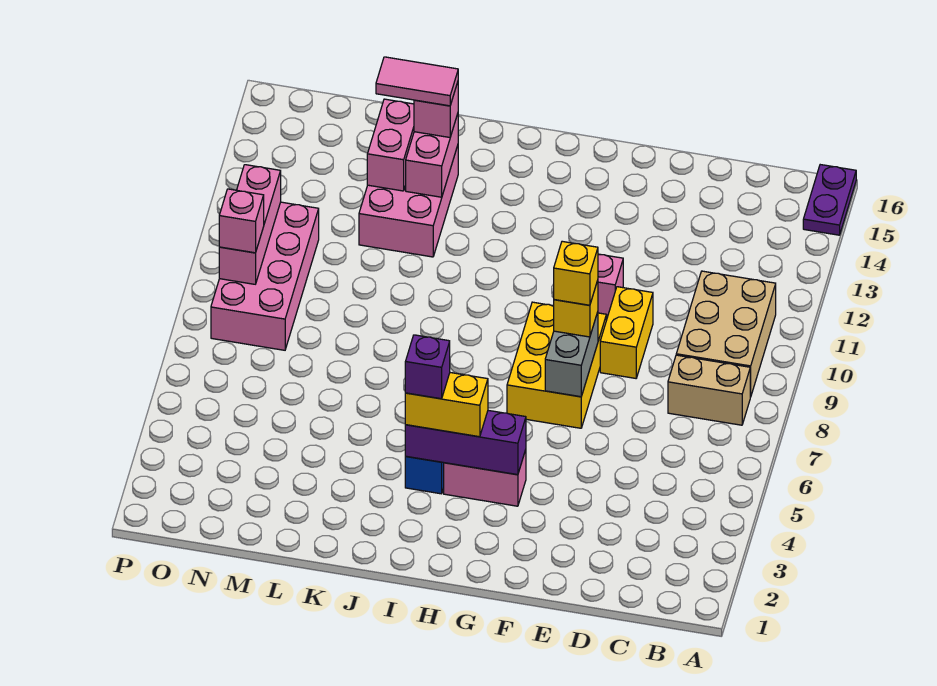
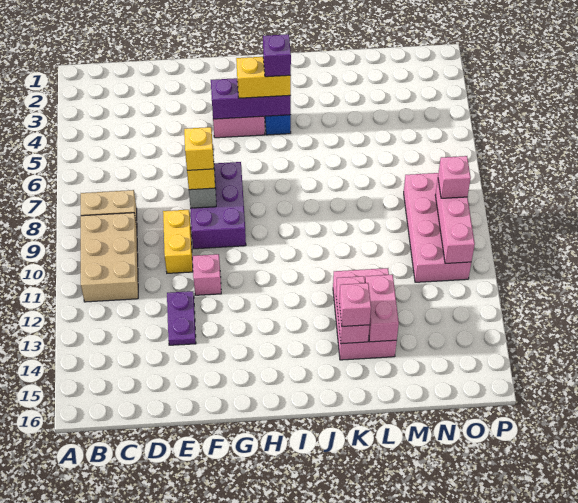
purple 1x2 plate [803,165,856,235] -> purple 1x2 plate moved to [167,291,196,345]
yellow 2x3 brick [507,302,606,428] -> purple 2x3 brick [190,162,246,249]
pink 1x2 tile [376,57,458,106] -> none

